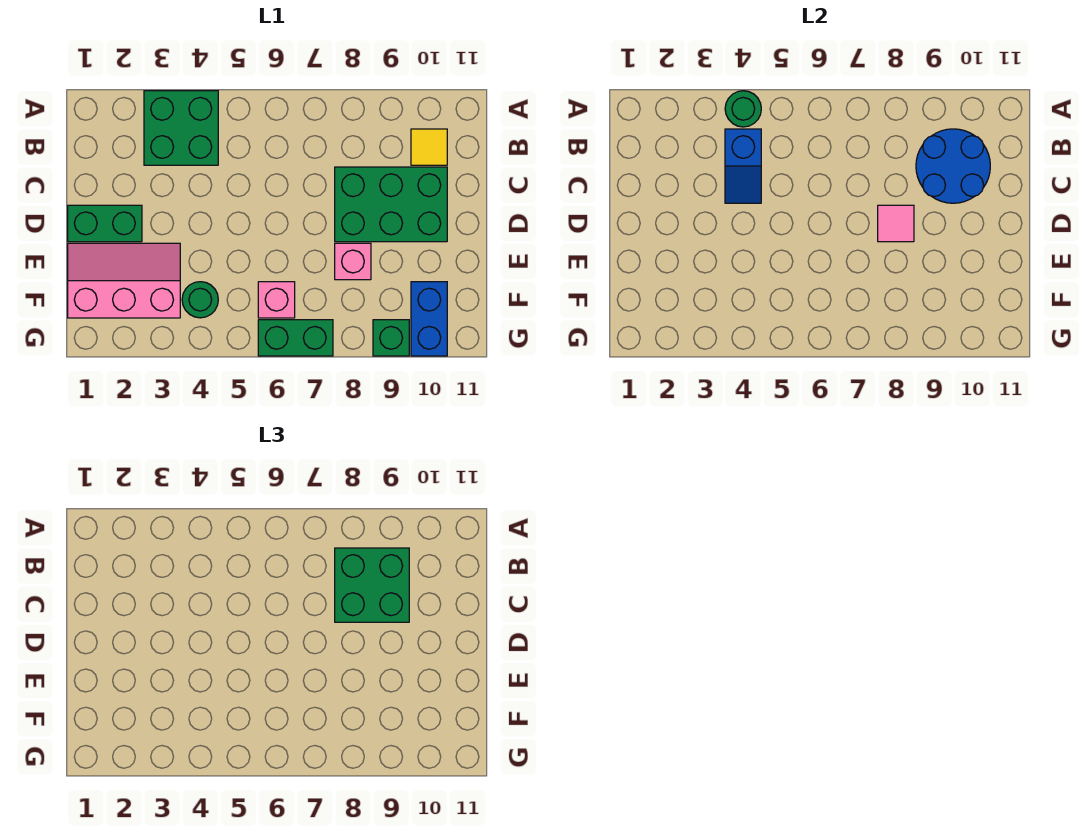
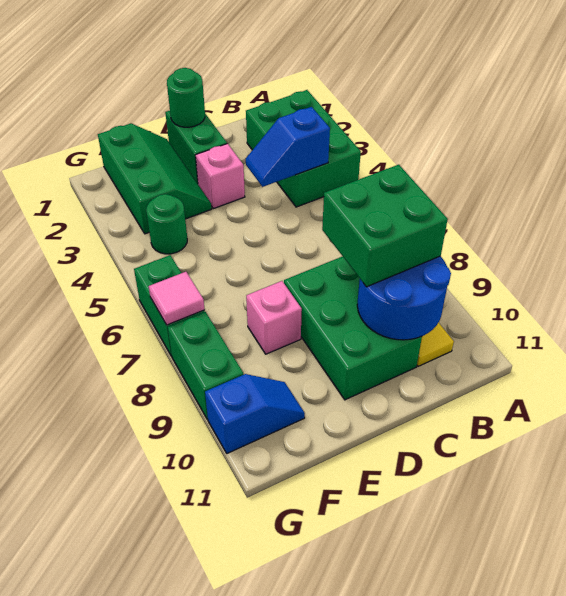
green 2x2 brick [144,91,218,165] -> green 2x3 brick [246,90,361,207]
green 1x1 round brick [725,91,761,127] -> green 1x1 round brick moved to [167,68,205,127]
pink 1x1 tile [878,205,914,242] -> pink 1x1 tile moved to [149,272,205,325]
pink 2x3 slope [68,243,180,318] -> green 2x3 slope [98,123,212,234]
pink 1x1 brick [258,282,295,318] -> pink 1x1 brick moved to [196,144,245,209]
blue 1x2 brick [411,282,447,356] -> blue 1x2 slope [205,374,305,453]
green 1x1 brick [373,320,409,356] -> green 1x2 brick [168,312,244,419]

